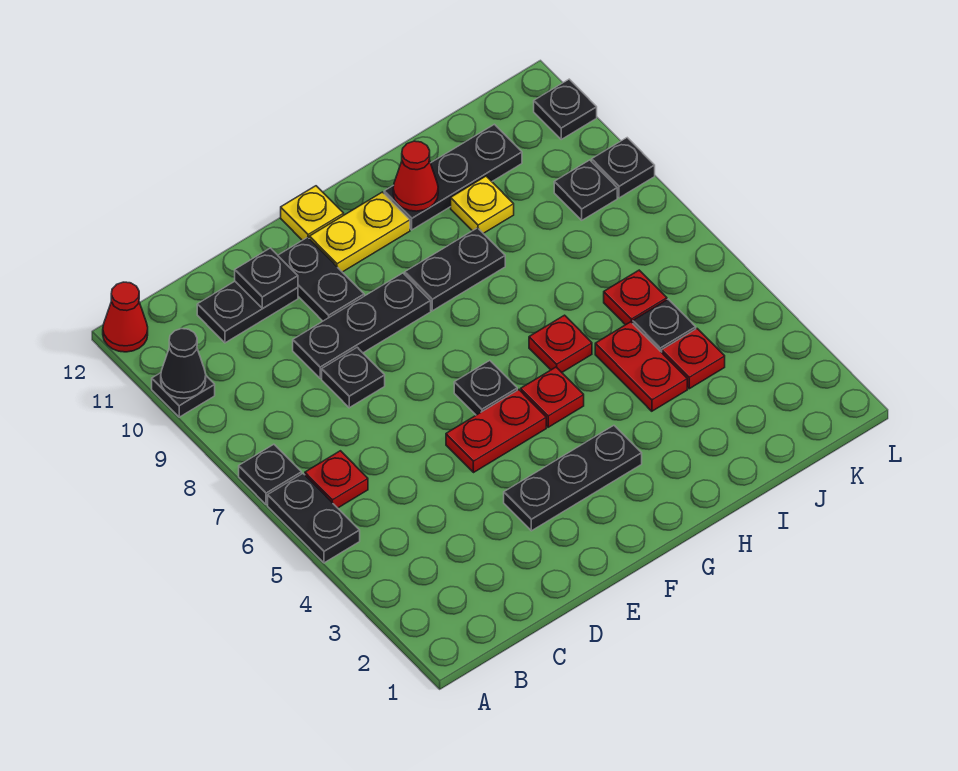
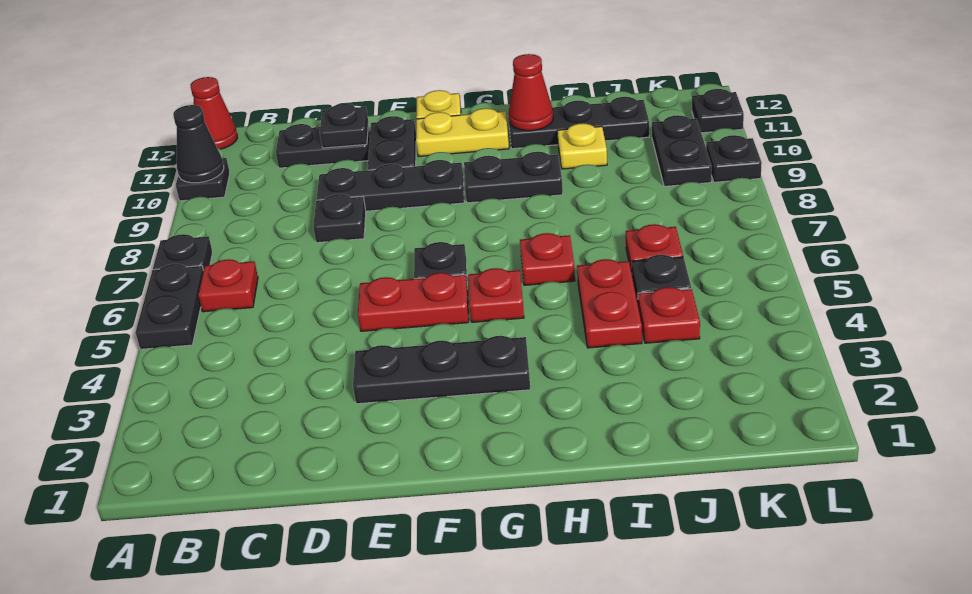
black 1x1 plate [554,160,617,220] -> black 1x2 plate [652,115,712,187]

